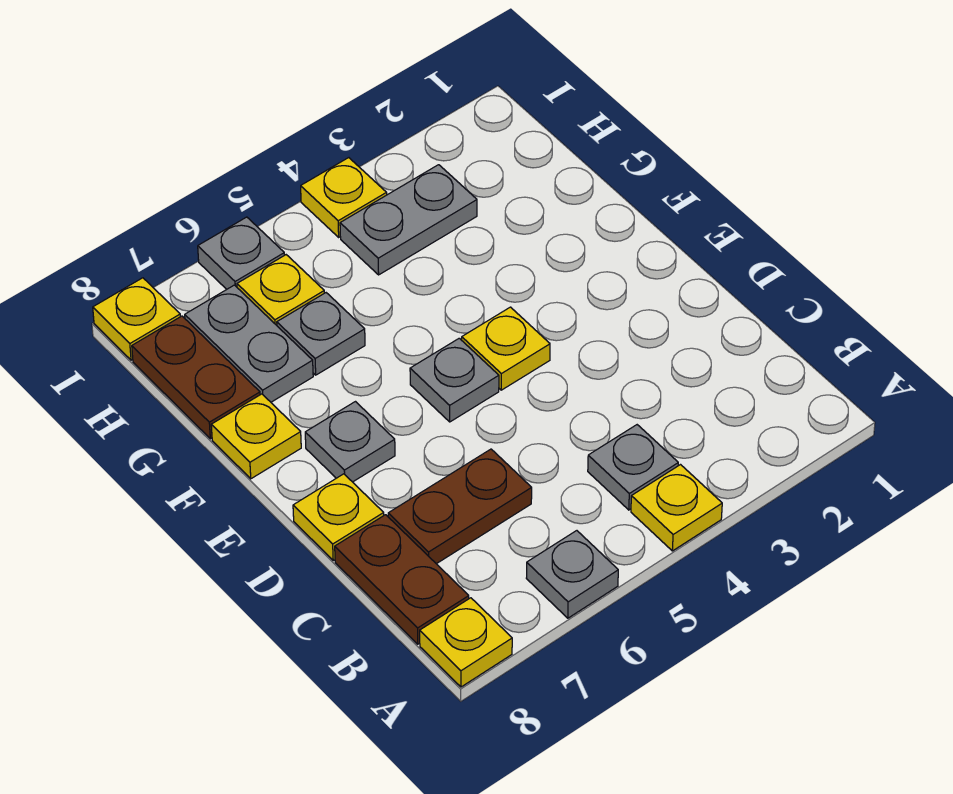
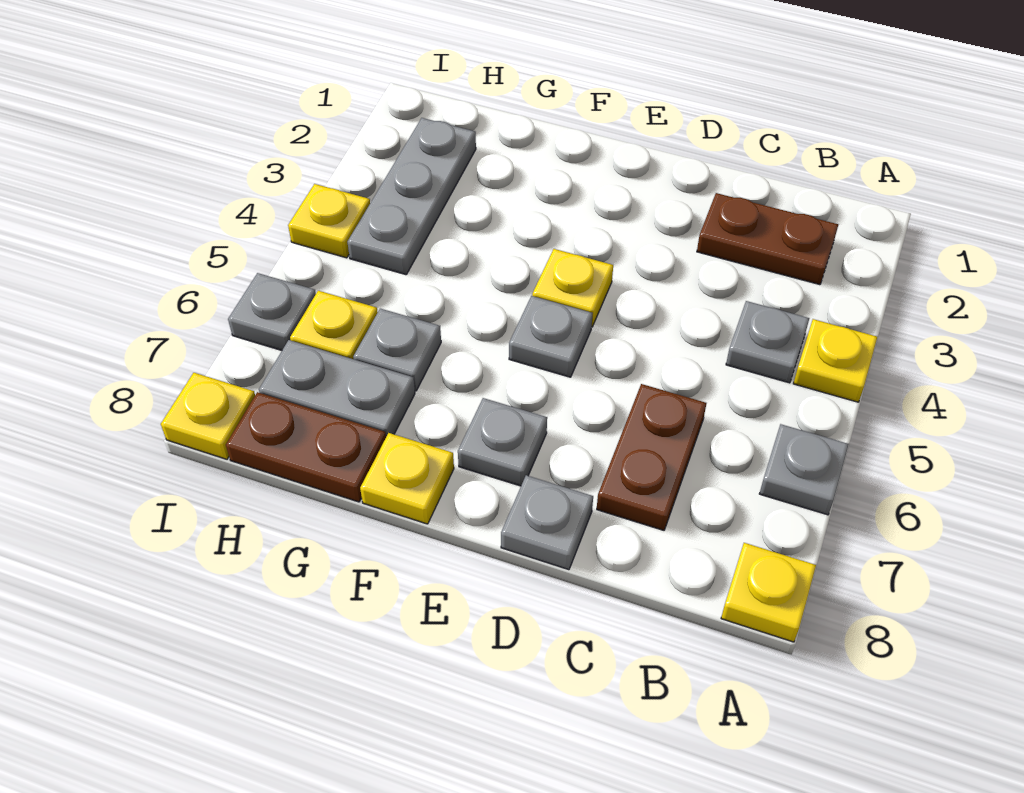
brown 1x2 plate [335,515,469,644] -> brown 1x2 plate moved to [697,193,838,285]
yellow 1x1 plate [293,474,384,560] -> grey 1x1 plate [501,475,593,570]
grey 1x2 plate [340,165,477,275] -> grey 1x3 plate [347,118,476,275]

